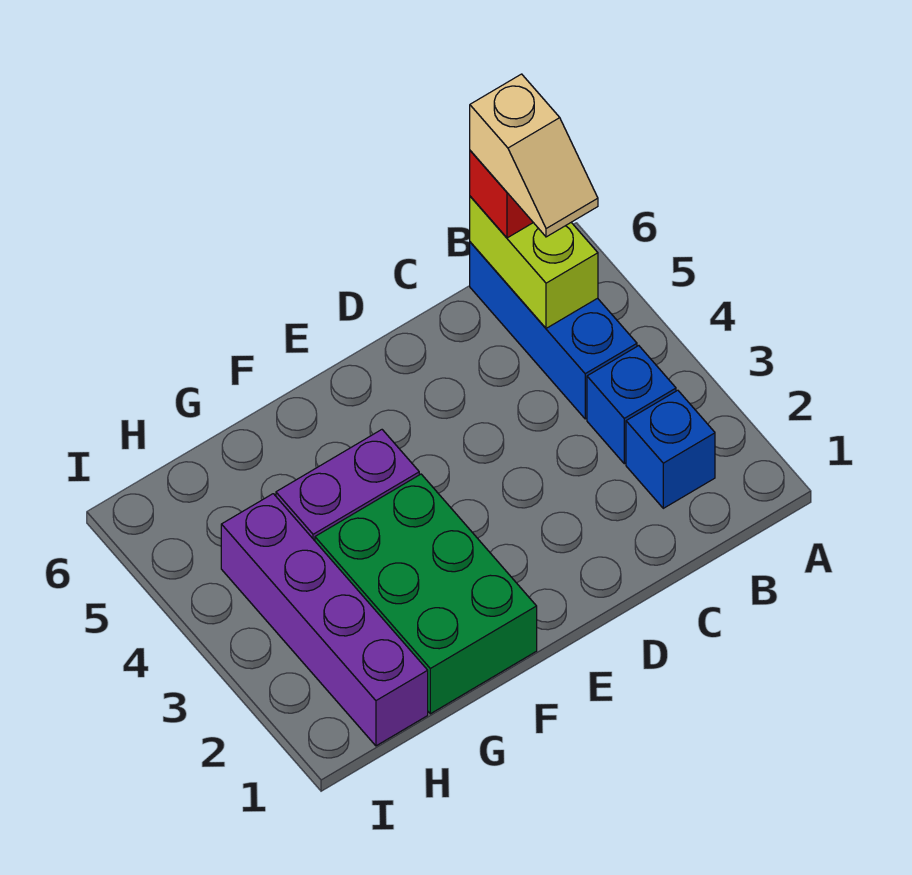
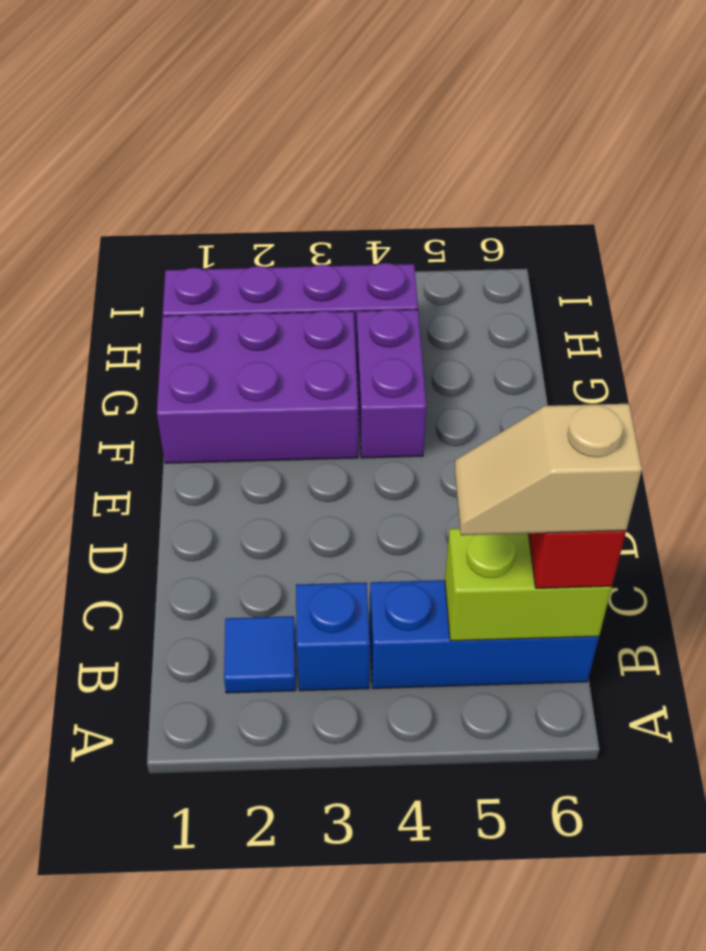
blue 1x1 brick [626,390,715,508] -> blue 1x1 tile [224,616,296,693]
green 2x3 brick [315,474,537,714] -> purple 2x3 brick [157,311,358,463]

